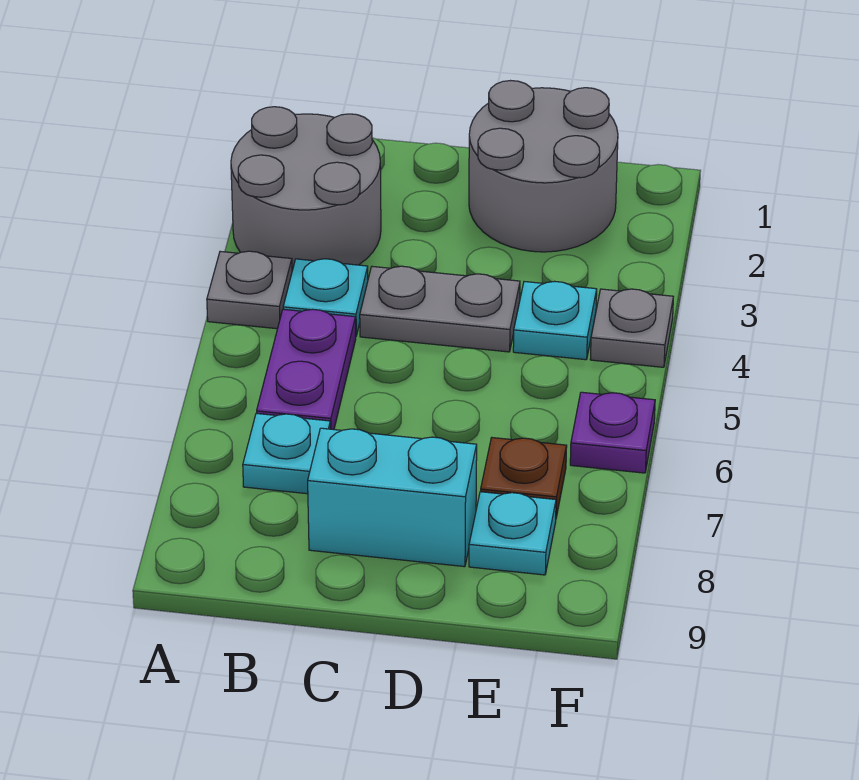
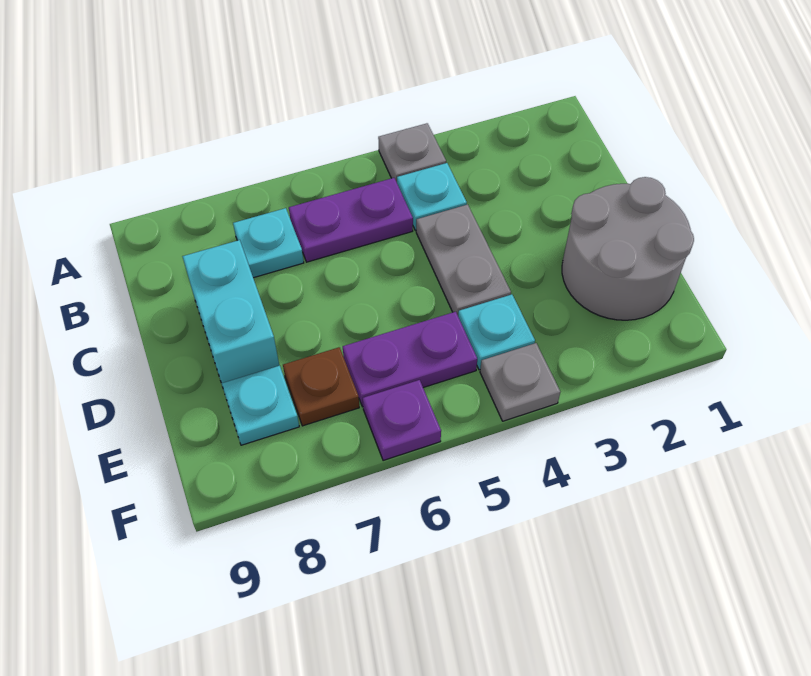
grey 2x2 round brick [231,107,381,270] -> none
none -> purple 1x2 plate [343,312,477,407]

